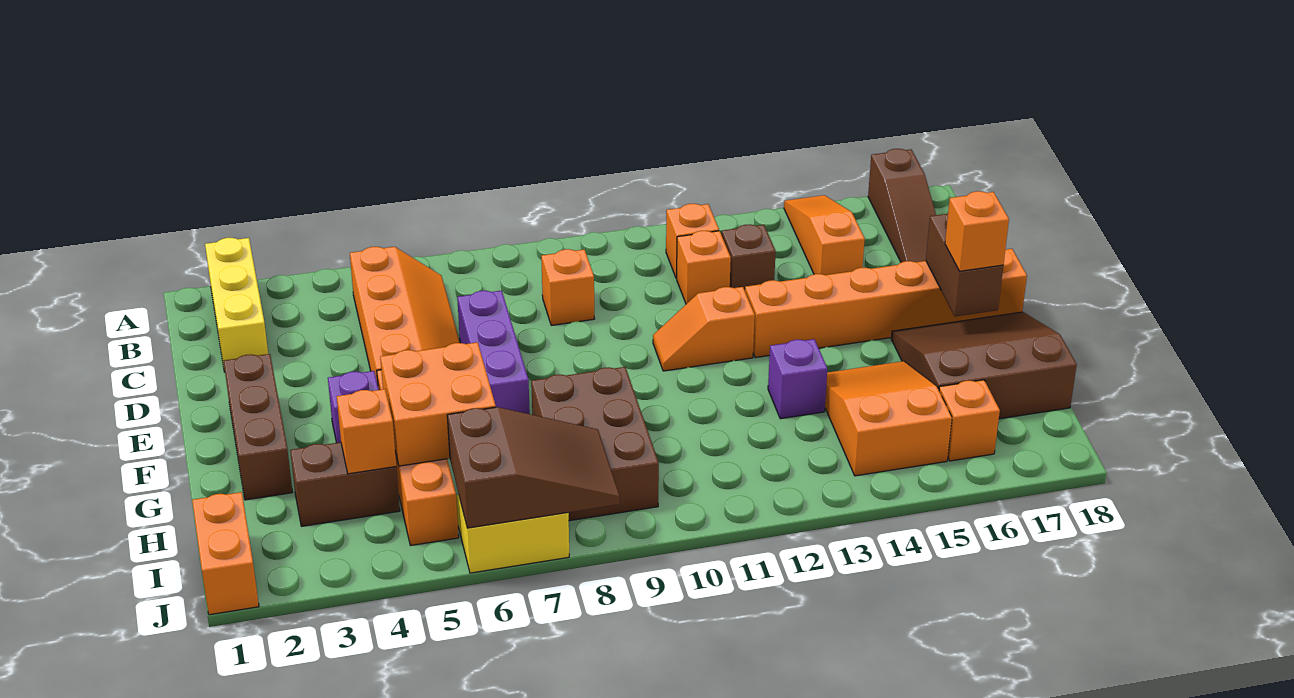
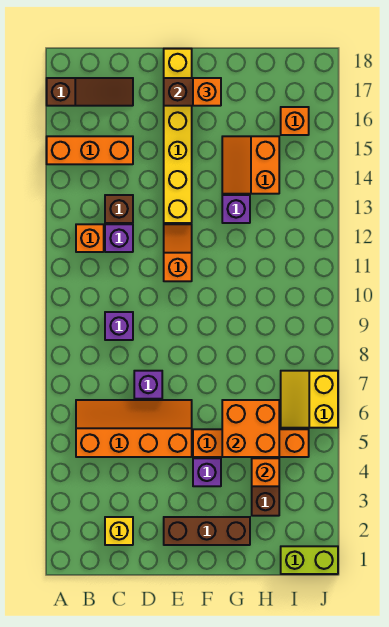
yellow 1x3 brick [205,238,268,372] -> yellow 1x1 brick [105,517,133,545]
orange 1x3 slope [784,195,865,275] -> orange 1x3 brick [47,136,133,164]
orange 1x1 brick [541,249,595,325] -> purple 1x1 brick [105,312,133,340]
orange 1x1 brick [677,231,731,304] -> purple 1x1 brick [105,224,133,252]
purple 1x3 brick [457,290,530,414] -> purple 1x1 brick [134,371,162,399]
orange 1x2 slope [653,287,755,371] -> orange 1x2 slope turned to [164,224,192,281]
orange 1x6 brick [745,249,1027,358] -> yellow 1x6 brick [164,49,192,223]
brown 3x3 slope [891,312,1077,419] -> none
brown 2x3 brick [531,367,659,521] -> none
orange 2x3 slope [825,361,952,476] -> orange 2x2 slope [222,136,279,194]
orange 1x2 brick [192,492,259,615] -> lime 1x2 brick [281,546,338,574]
brown 2x3 slope [447,407,620,528] -> none

